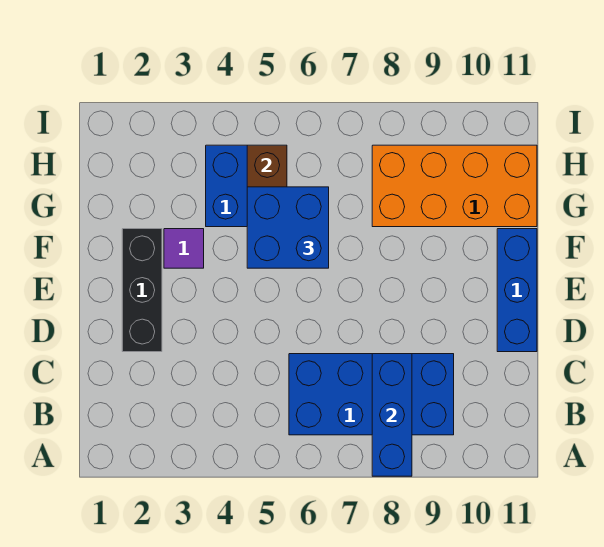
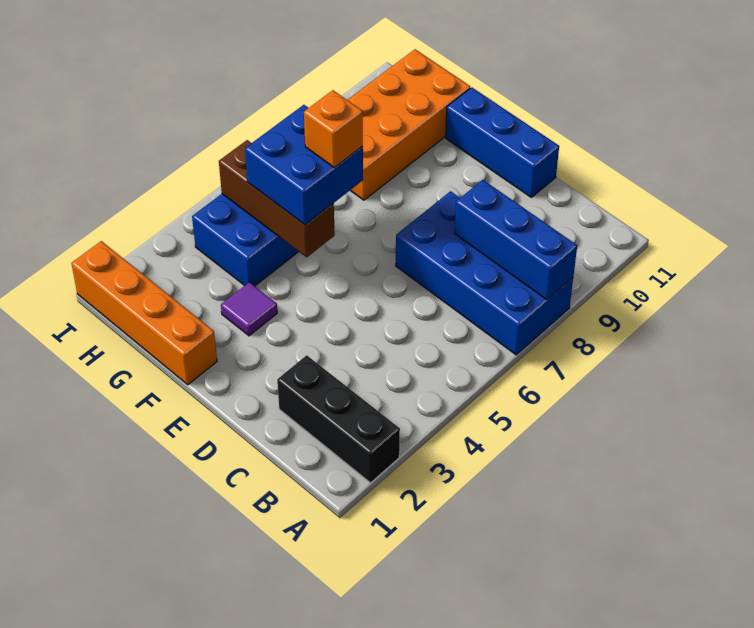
blue 2x4 brick [289,354,454,435] -> blue 2x4 brick turned to [396,191,573,355]
black 1x3 brick [122,229,162,352] -> black 1x3 brick moved to [277,355,400,483]
none -> orange 1x4 brick [71,241,217,385]
none -> orange 1x1 brick [304,90,363,168]

